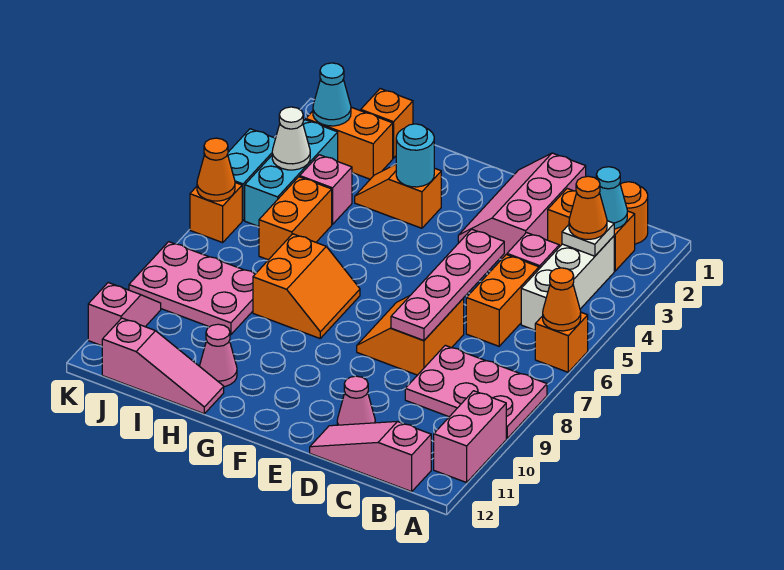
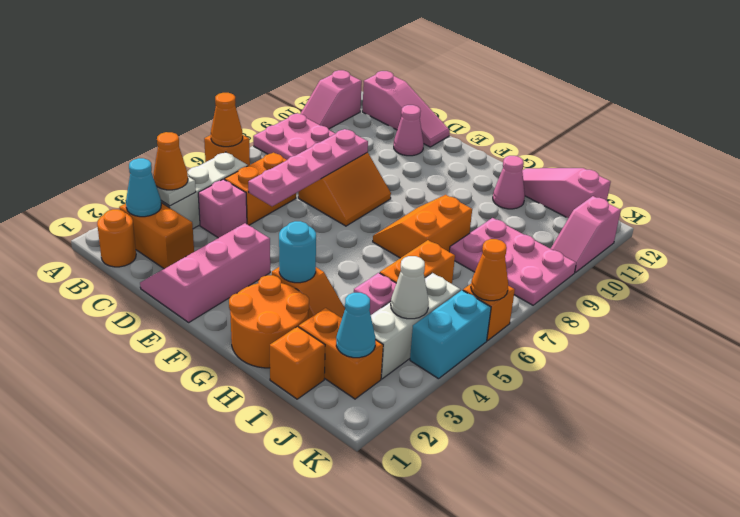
pink 1x2 brick [434,391,506,483] -> pink 1x2 slope [300,70,362,129]
pink 2x3 slope [458,153,586,258] -> pink 2x3 slope turned to [140,223,270,322]
none -> orange 2x2 round brick [229,275,309,368]
cyan 1x3 brick [245,120,338,226] -> white 1x3 brick [371,273,461,379]

